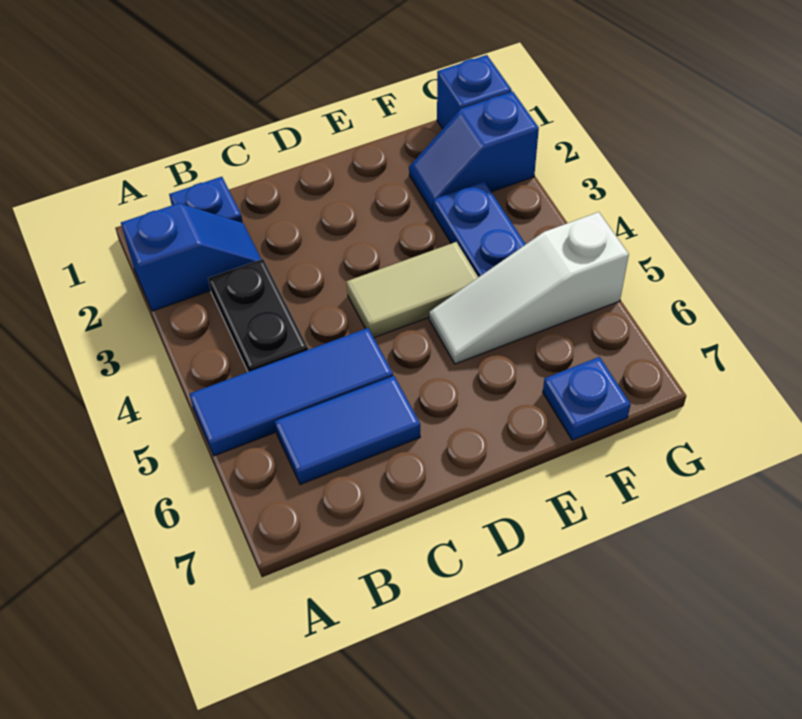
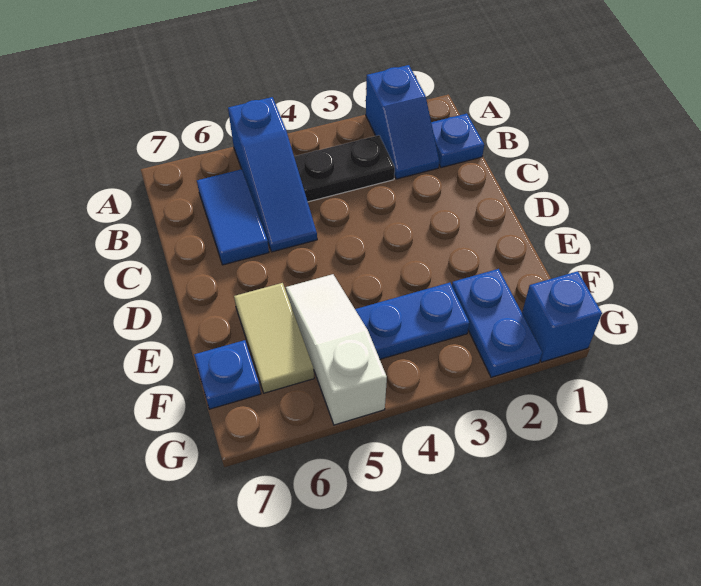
blue 1x3 tile [189,328,393,456] -> blue 1x3 slope [228,97,317,252]
tan 1x2 tile [347,242,478,338] -> tan 1x2 tile moved to [234,283,314,393]
blue 1x2 slope [409,91,539,213] -> blue 1x2 plate [452,269,542,377]

